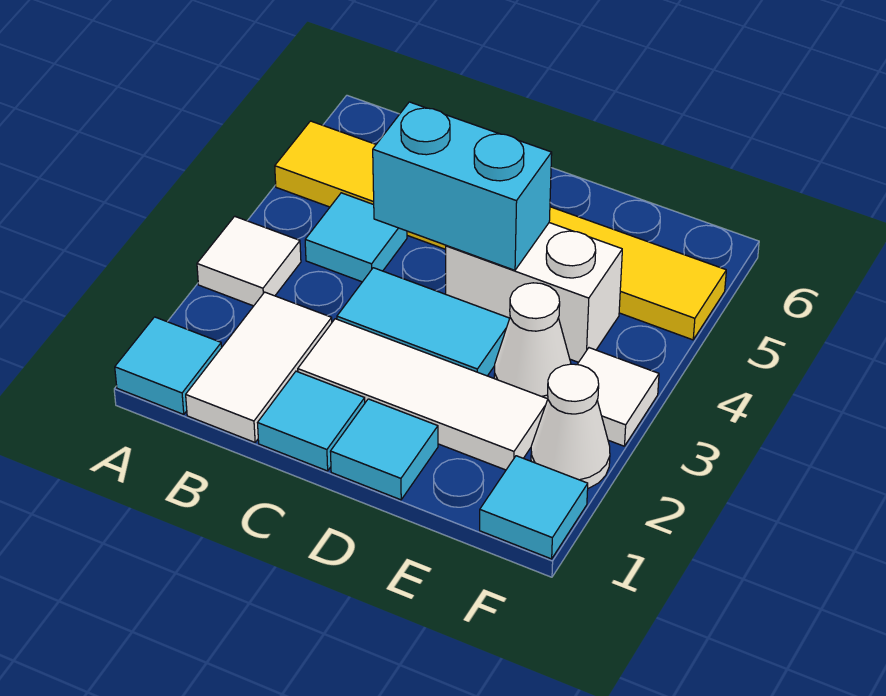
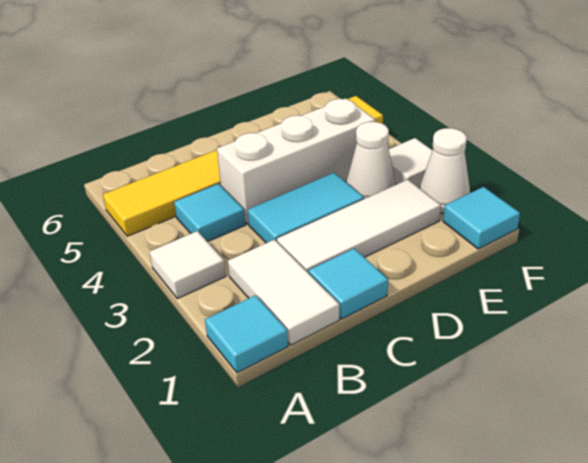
cyan 1x2 brick [373,102,552,270] -> none
cyan 1x1 tile [330,399,438,500] -> none
white 1x2 brick [446,223,622,362] -> white 1x3 brick [217,98,375,224]

